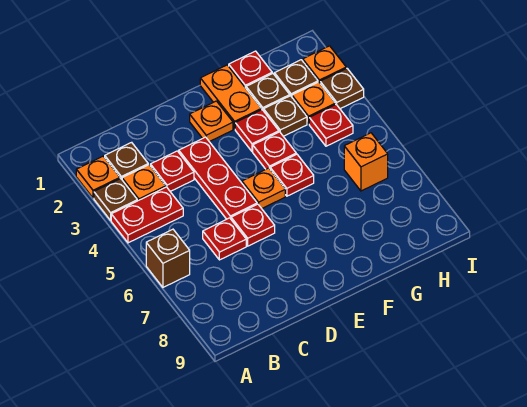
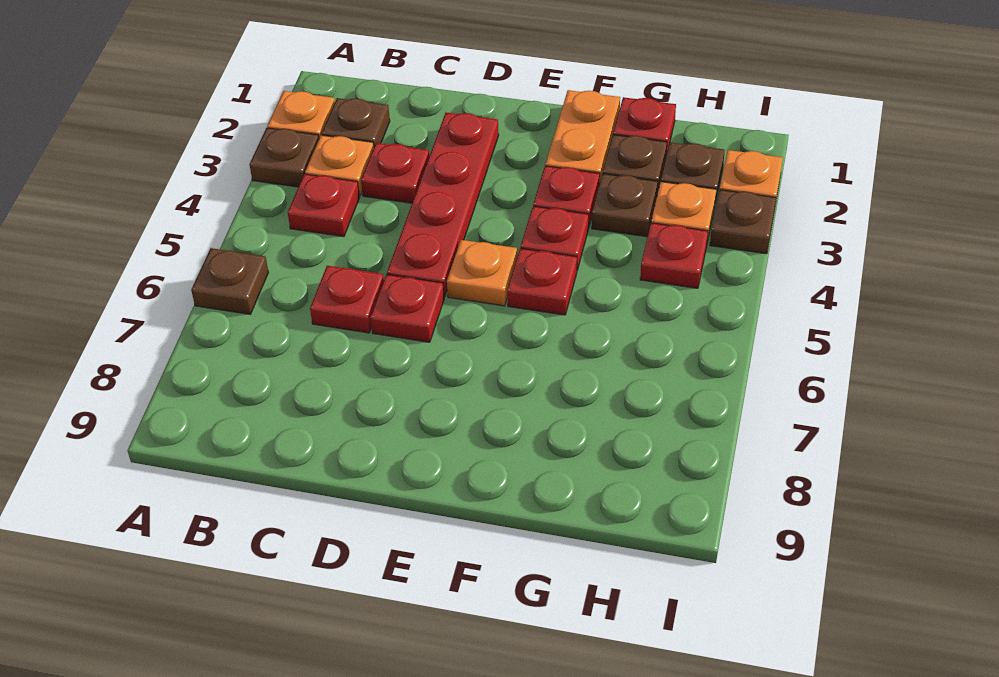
red 1x2 plate [111,187,183,243] -> red 1x1 plate [288,174,359,237]
brown 1x1 brick [146,229,190,287] -> brown 1x1 plate [191,248,268,314]
red 1x3 plate [179,137,257,219] -> red 1x4 plate [387,113,499,297]
orange 1x1 plate [190,101,233,142] -> none
orange 1x1 brick [344,133,388,191] -> none

